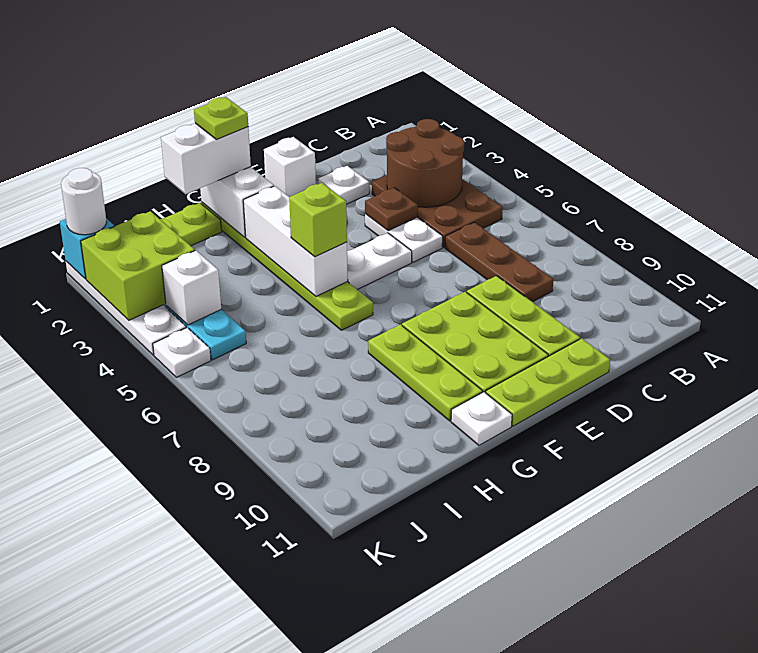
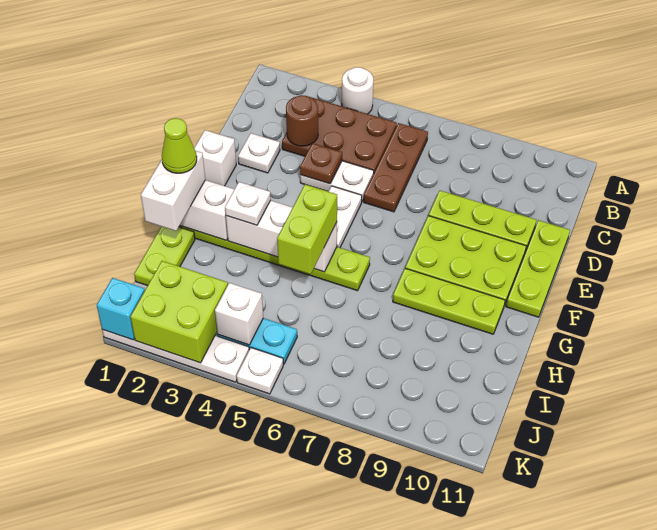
brown 2x2 round brick [386,119,464,207] -> brown 1x1 round brick [286,95,318,146]
brown 1x3 plate [445,222,553,302] -> brown 1x3 plate turned to [364,123,428,212]
lime 1x1 plate [194,97,248,139] -> lime 1x1 cone [162,118,197,173]
lime 1x1 brick [289,183,347,257] -> lime 1x2 brick [277,185,337,274]
white 1x1 plate [451,392,512,445] -> white 1x1 plate moved to [225,182,271,225]
white 1x1 round brick [61,168,107,235] -> white 1x1 round brick moved to [342,67,373,114]

